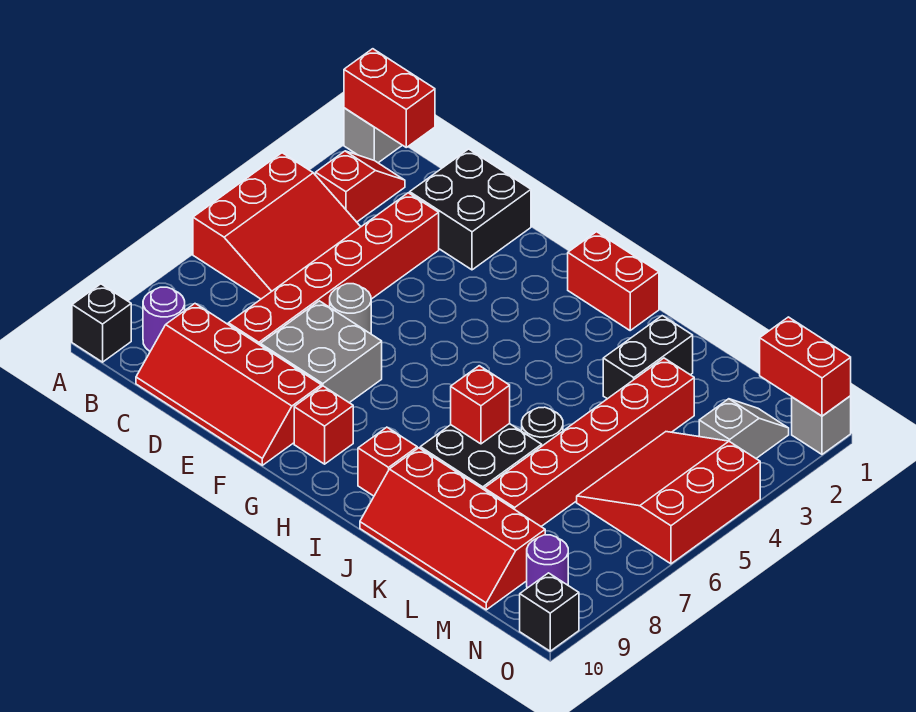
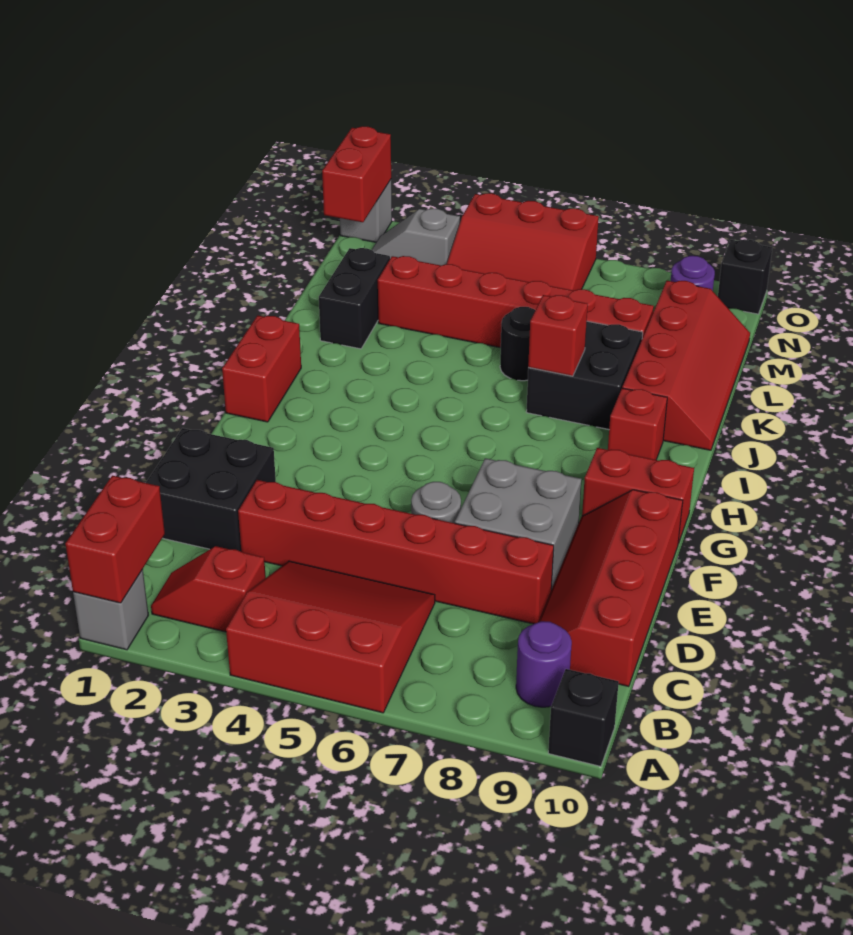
red 2x4 slope [136,304,321,465] -> red 2x4 slope turned to [539,490,683,687]
red 1x1 brick [294,386,353,464] -> red 1x2 brick [582,448,694,544]
black 1x2 brick [603,316,693,399] -> black 1x2 brick turned to [319,248,390,349]

